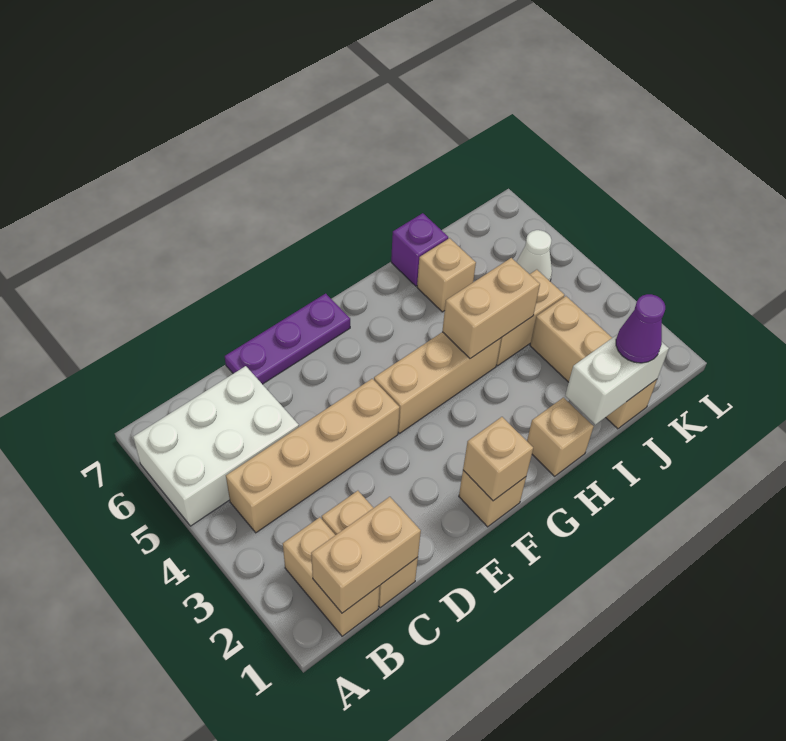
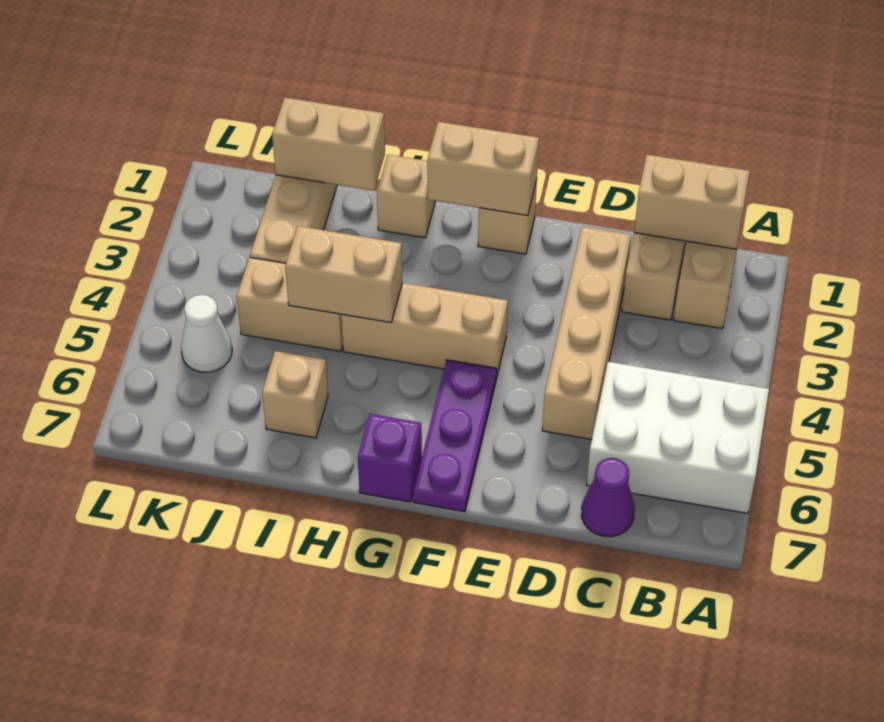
tan 1x4 brick [226,379,400,533] -> tan 1x4 brick turned to [542,227,631,440]
purple 1x3 plate [225,294,350,384] -> purple 1x3 plate turned to [413,360,497,512]
tan 1x1 brick [463,417,533,501] -> tan 1x2 brick [427,122,539,216]
white 1x2 brick [565,334,669,425] -> tan 1x2 brick [272,97,385,191]
purple 1x1 brick [391,213,448,286] -> purple 1x1 brick moved to [358,414,422,502]
purple 1x1 cone [616,294,665,363] -> purple 1x1 cone moved to [581,458,635,537]

